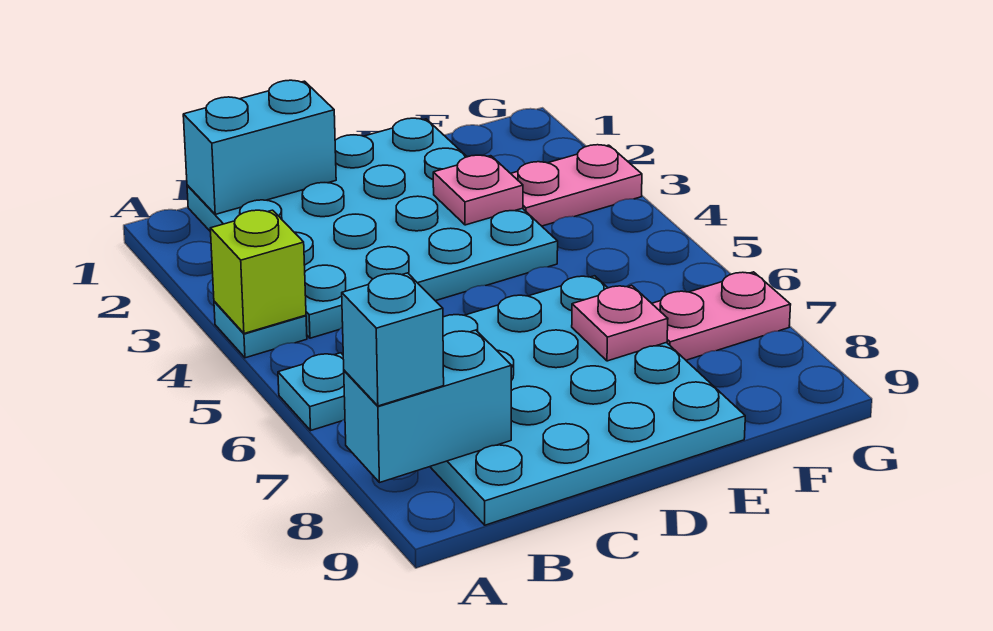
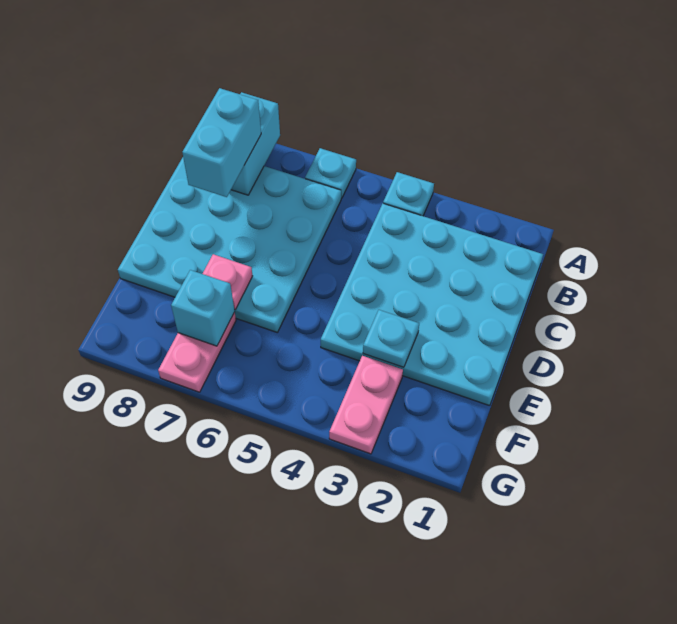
lime 1x1 brick [210,210,306,333] -> none
cyan 1x1 brick [342,273,444,406] -> cyan 1x1 brick moved to [171,270,235,346]
cyan 1x2 brick [183,80,336,214] -> cyan 1x2 brick moved to [182,88,261,197]
pink 1x1 plate [433,155,523,225] -> cyan 1x1 plate [363,310,419,367]

